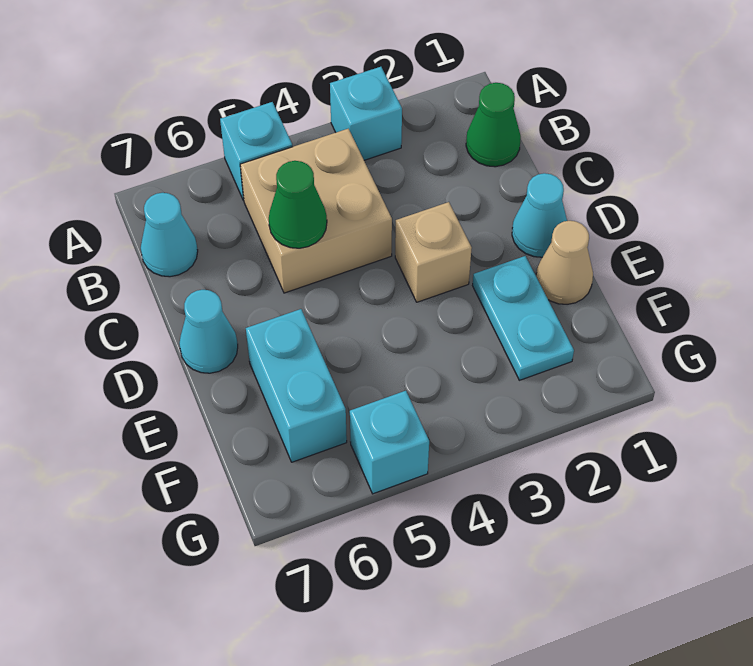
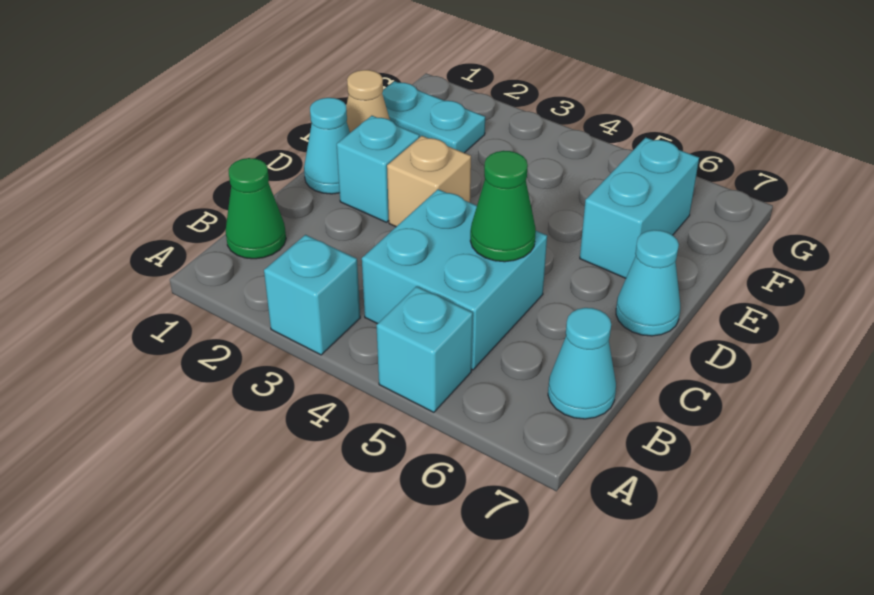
tan 2x2 brick [240,129,392,293] -> cyan 2x2 brick [362,189,547,370]
cyan 1x2 plate [473,256,574,380] -> cyan 1x2 plate turned to [382,81,485,153]
cyan 1x1 brick [350,391,429,494] -> cyan 1x1 brick moved to [337,116,419,222]

